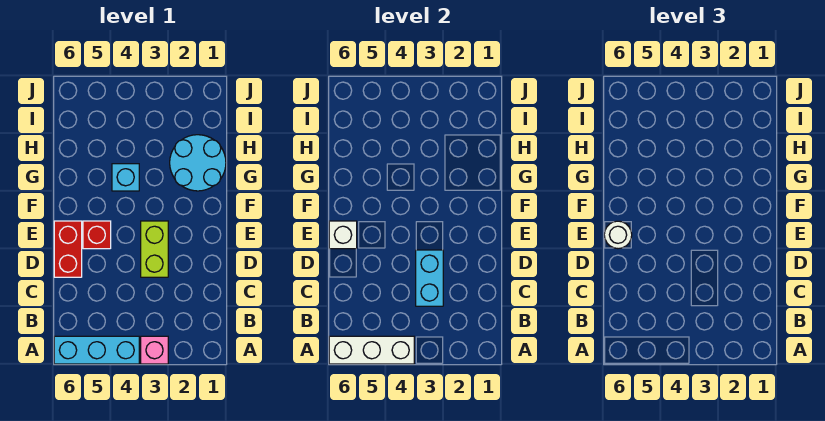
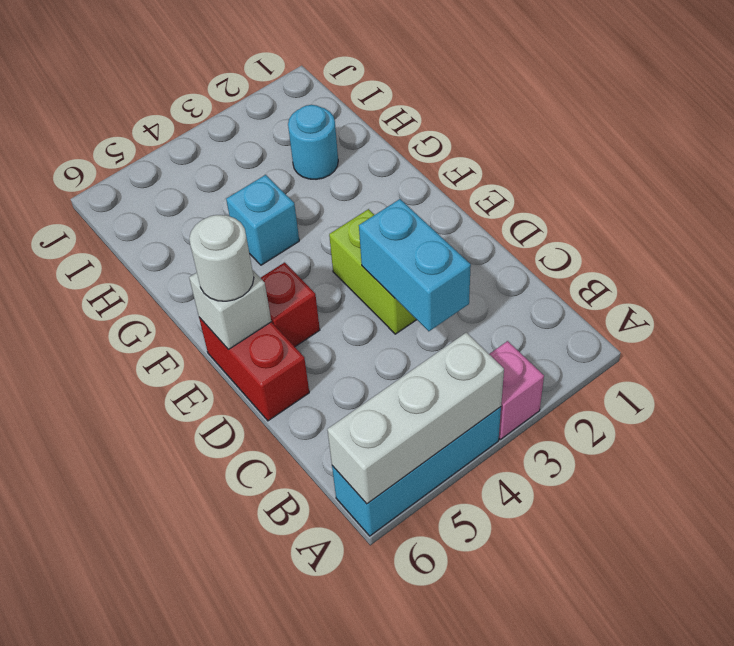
cyan 2x2 round brick [170,135,226,191] -> cyan 1x1 round brick [288,105,338,179]

